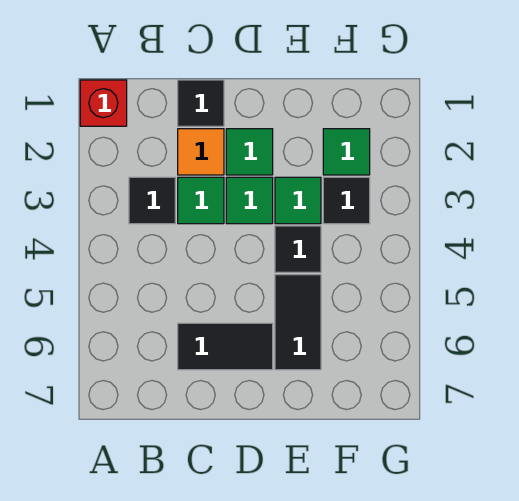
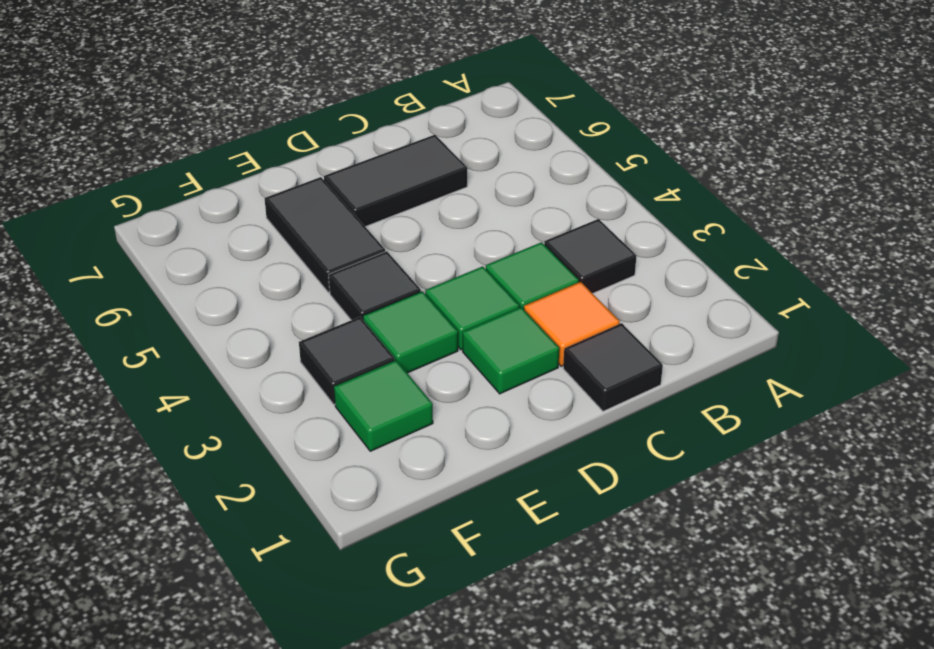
red 1x1 brick [80,80,127,126] -> none

